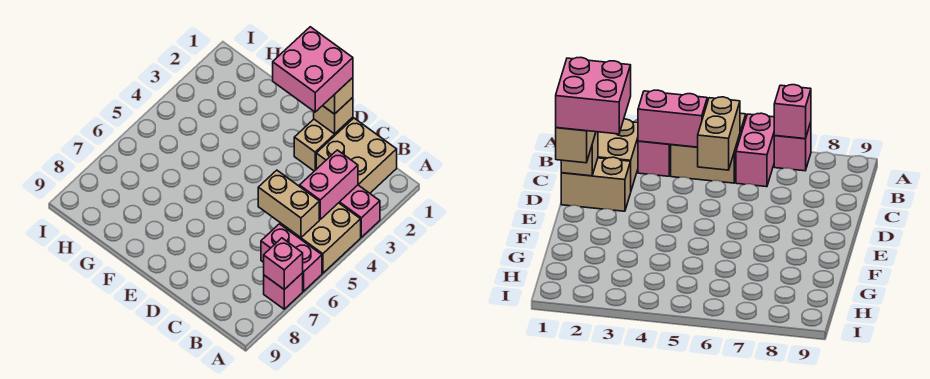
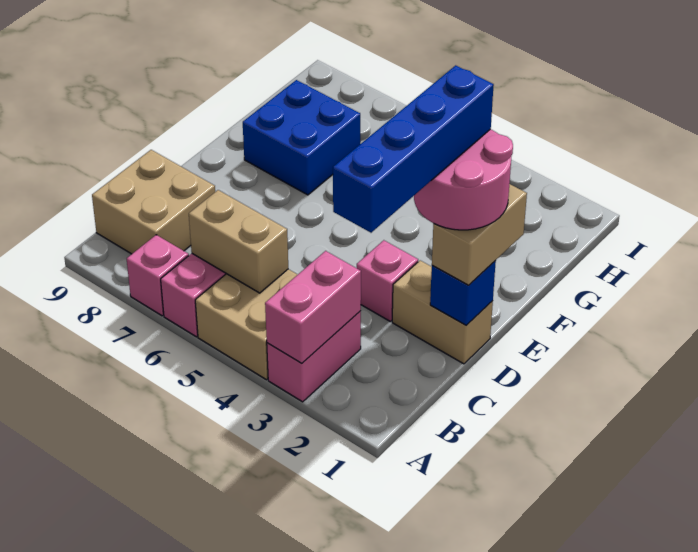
pink 1x1 brick [264,238,303,290] -> pink 1x1 brick moved to [357,240,418,321]
tan 2x2 brick [316,118,397,193] -> tan 2x2 brick moved to [92,150,215,254]
none -> blue 1x4 brick [333,65,494,233]
pink 1x2 brick [300,150,358,219] -> pink 1x2 brick turned to [265,251,361,363]
tan 1x2 brick [258,170,319,238] -> tan 1x2 brick turned to [189,190,288,293]
tan 1x1 brick [314,97,353,134] -> blue 1x1 brick [430,261,496,325]
pink 2x2 brick [273,27,353,112] -> pink 2x2 round brick [414,129,513,230]
none -> blue 2x2 brick [243,80,360,195]

